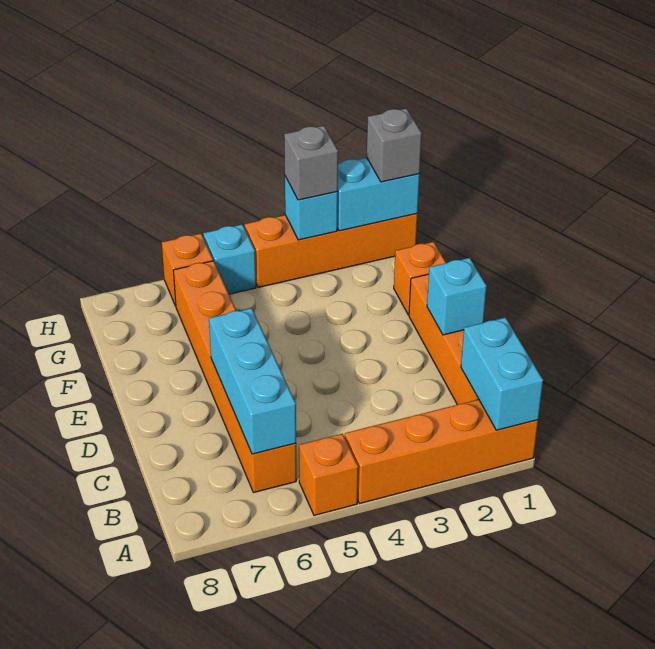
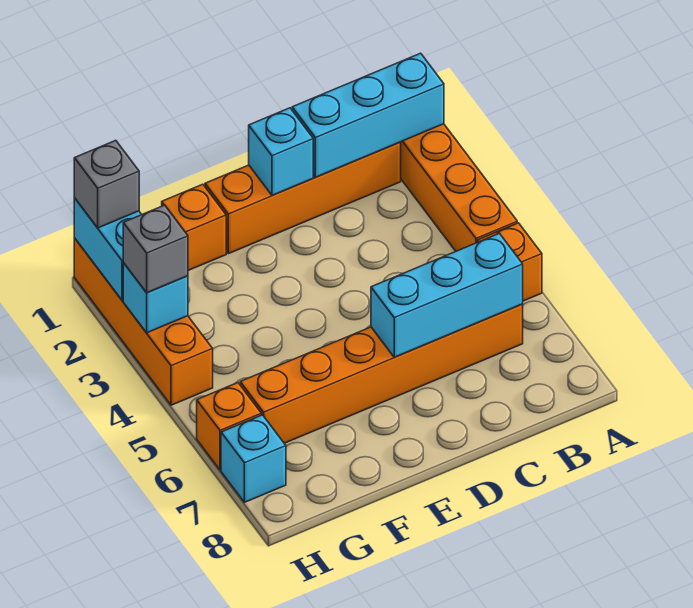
cyan 1x2 brick [461,318,543,430] -> cyan 1x3 brick [292,53,444,177]
cyan 1x1 brick [203,225,256,294] -> cyan 1x1 brick moved to [221,415,286,502]

